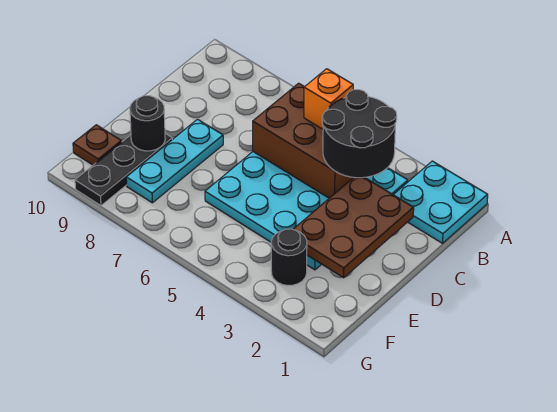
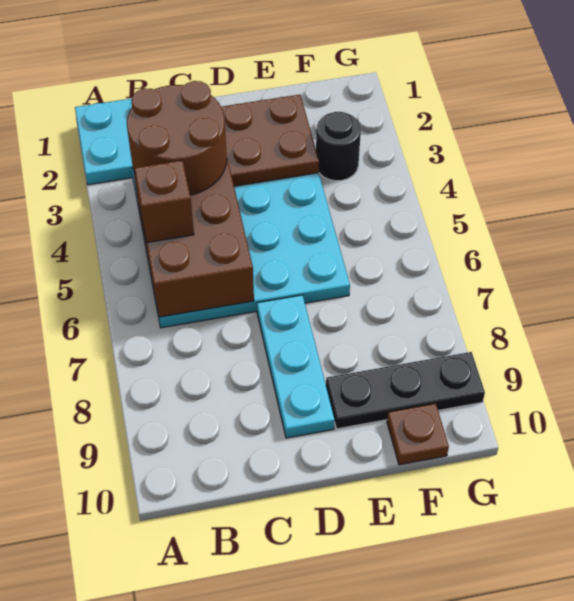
black 2x2 round brick [322,90,397,178] -> brown 2x2 round brick [127,81,227,195]
orange 1x1 brick [304,69,353,129] -> brown 1x1 brick [135,161,194,243]
cyan 1x3 plate [126,119,223,203] -> cyan 1x3 plate turned to [257,295,335,438]
black 1x1 round brick [130,96,165,151] -> none

